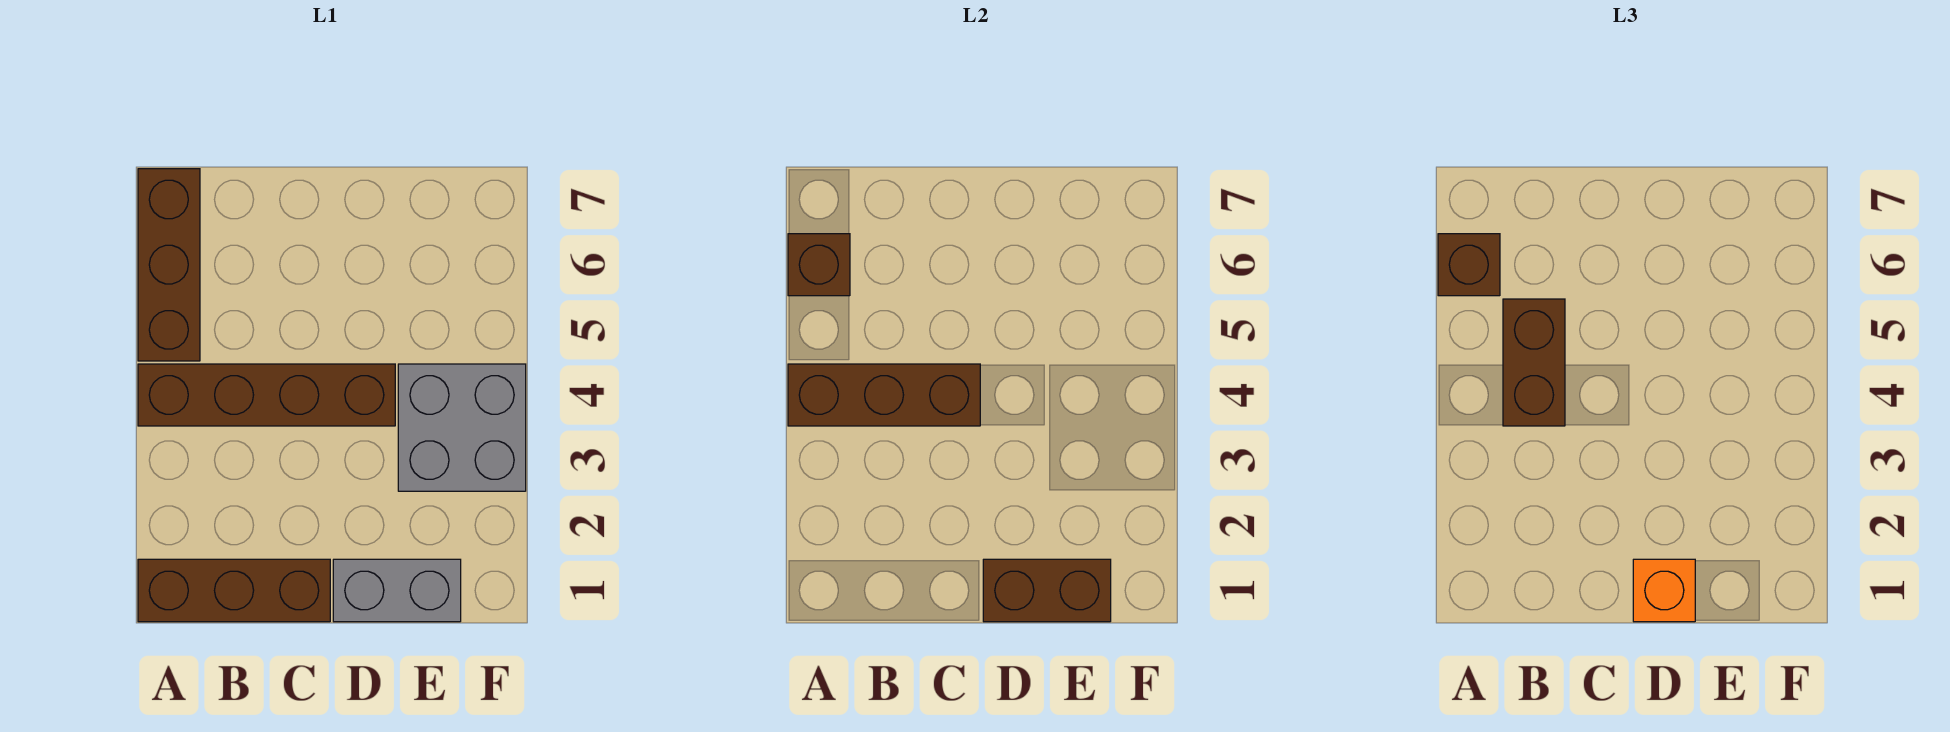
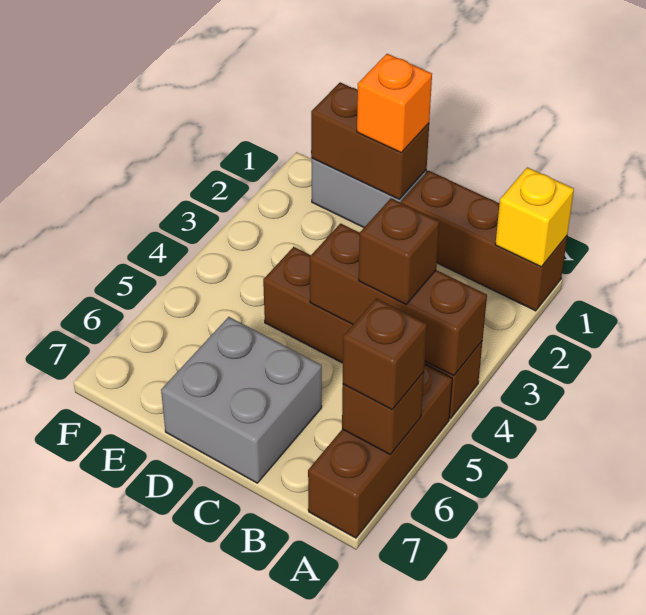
none -> yellow 1x1 brick [495,167,574,267]
brown 1x2 brick [1503,299,1565,426] -> brown 1x1 brick [359,198,440,304]
grey 2x2 brick [398,364,526,491] -> grey 2x2 brick moved to [161,317,322,483]

